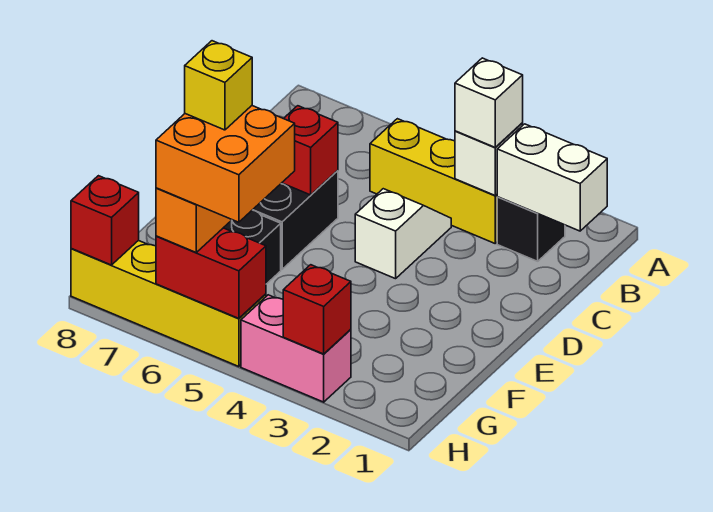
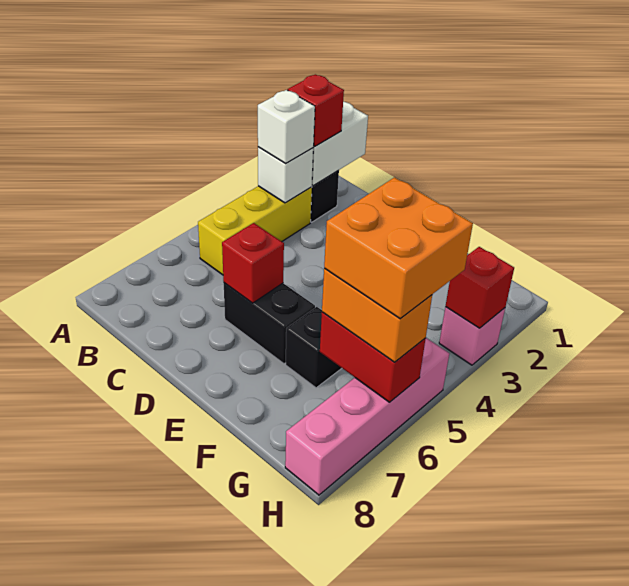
white 1x2 slope [355,189,451,279] -> none
yellow 1x1 brick [185,41,252,130] -> none
pink 1x2 brick [241,295,351,402] -> pink 1x1 brick [439,307,505,365]
yellow 1x4 brick [71,240,266,367] -> pink 1x4 brick [285,338,449,495]
red 1x2 brick [156,228,266,318] -> red 1x2 brick turned to [320,312,426,402]
red 1x1 brick [71,176,139,265] -> red 1x1 brick moved to [288,74,344,146]

